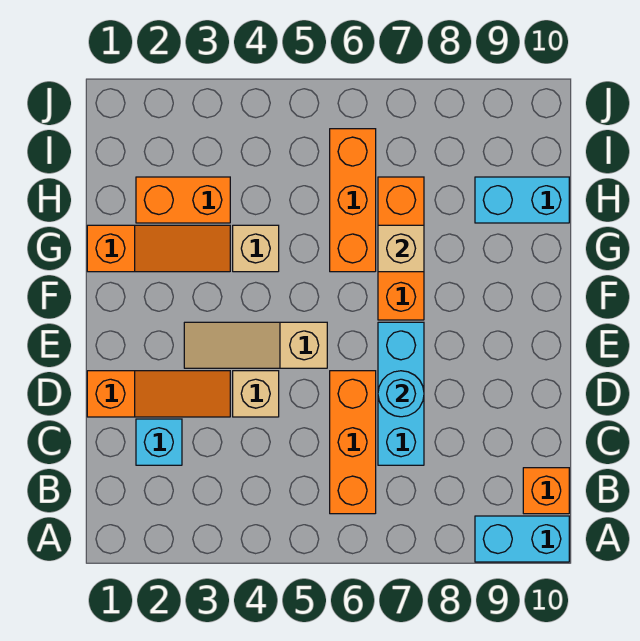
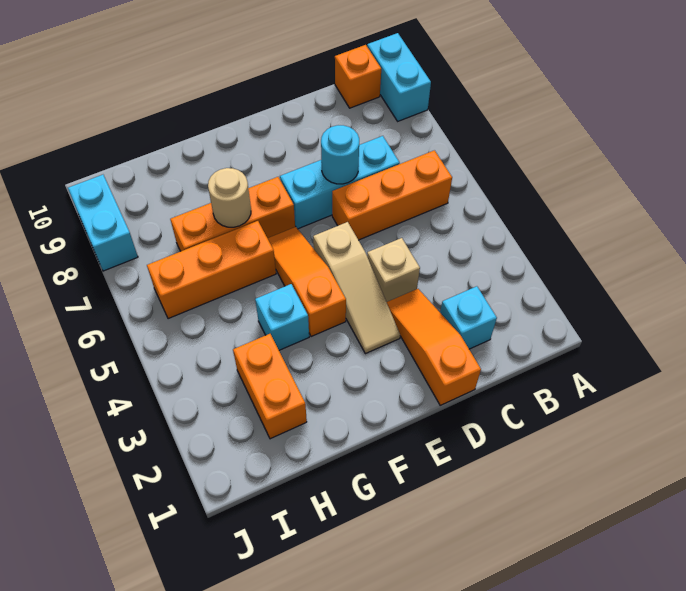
orange 1x3 slope [87,225,230,272] -> orange 1x3 slope moved to [268,227,346,337]
tan 1x1 brick [233,225,279,272] -> cyan 1x1 brick [255,284,309,350]
tan 1x1 brick [378,225,424,272] -> tan 1x1 round brick [208,168,251,227]
cyan 1x2 brick [475,177,569,223] -> cyan 1x2 brick moved to [68,175,138,271]

